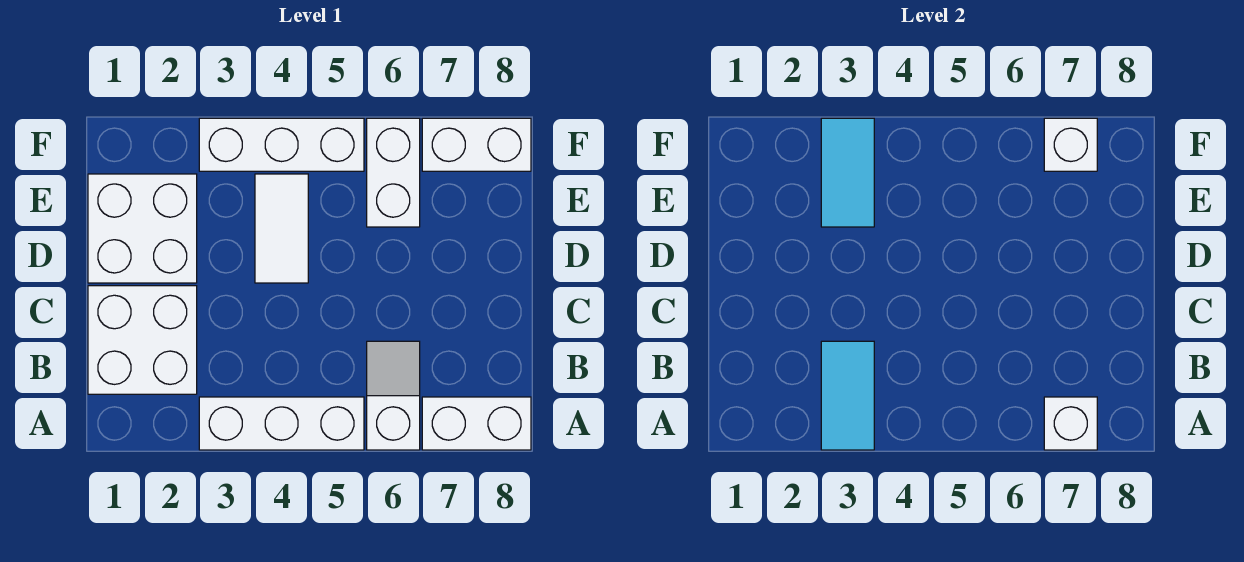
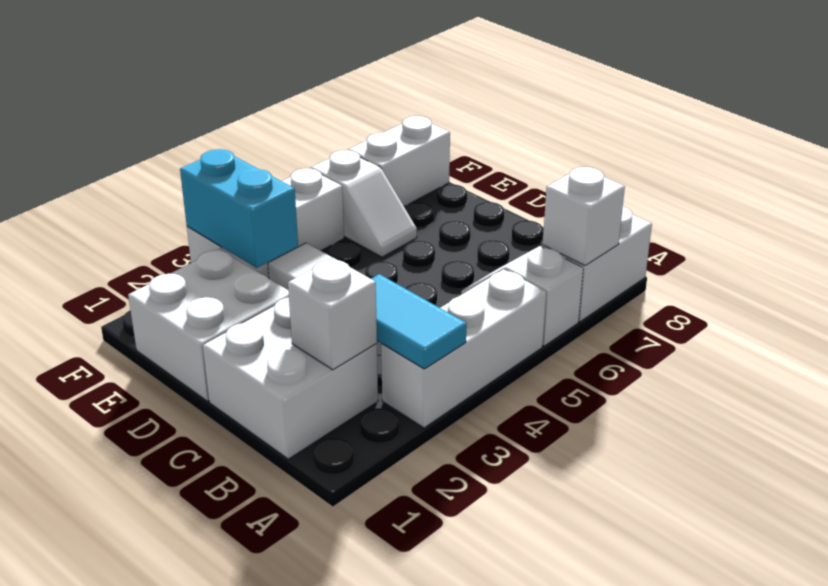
cyan 1x2 tile [821,118,874,227] -> cyan 1x2 brick [180,149,298,268]
white 1x2 brick [367,118,420,227] -> white 1x2 slope [310,150,417,257]
white 1x1 brick [1044,118,1097,171] -> white 1x1 brick moved to [288,258,377,370]

